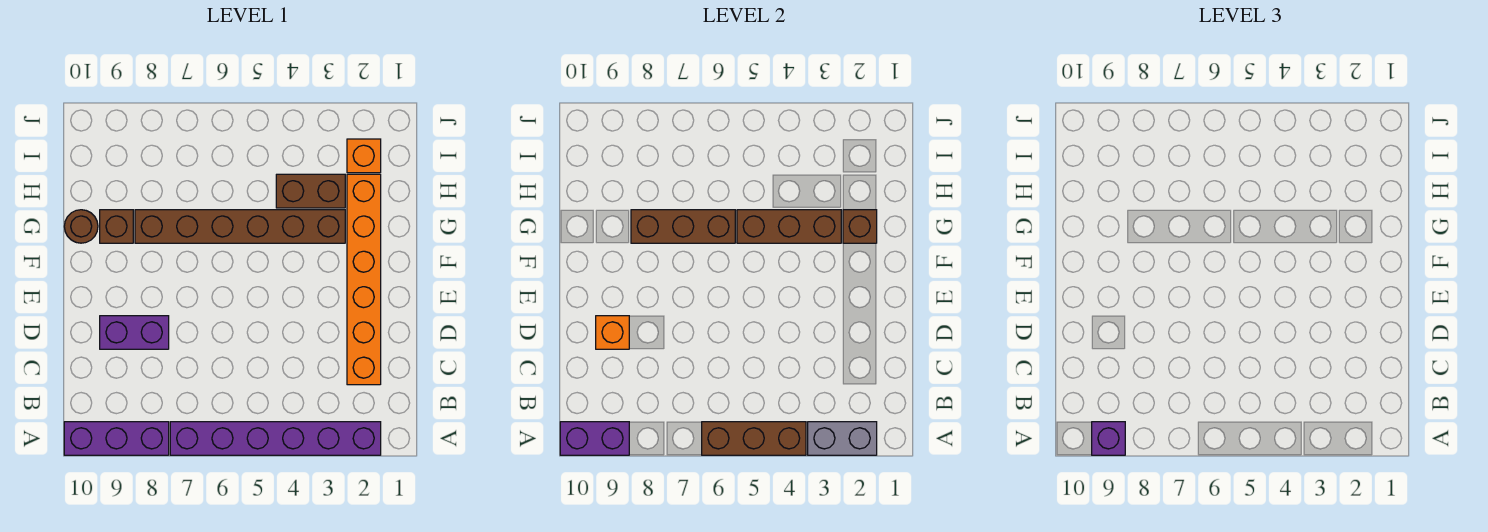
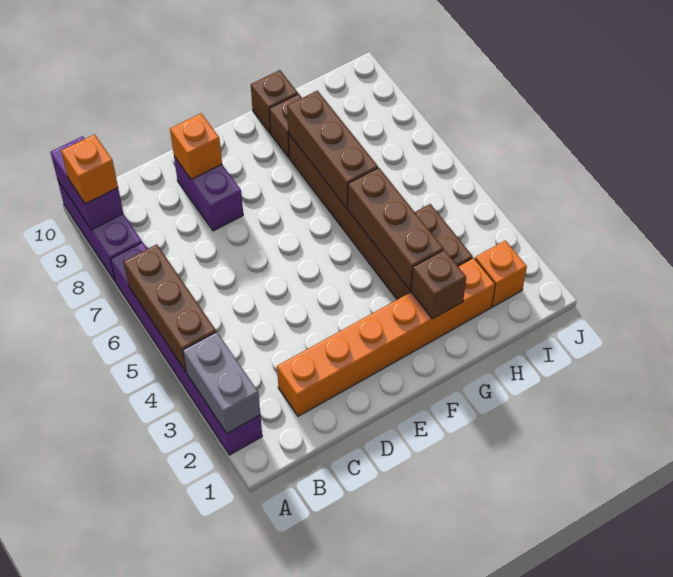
purple 1x1 brick [1092,422,1125,455] -> orange 1x1 brick [61,134,118,204]
brown 1x1 round brick [64,210,98,243] -> brown 1x1 brick [251,70,298,133]

